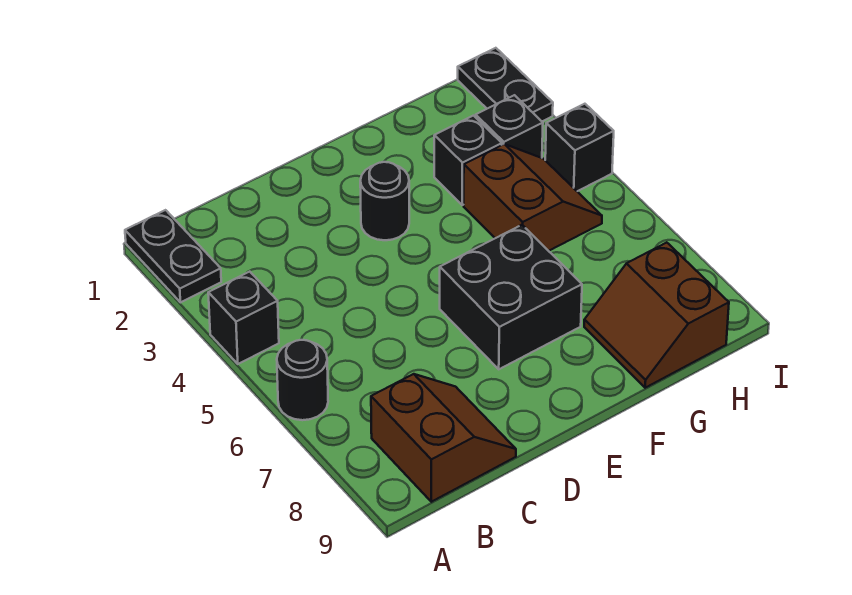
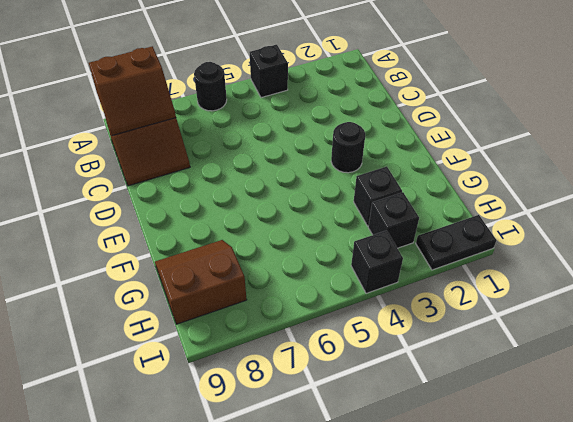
black 1x2 plate [125,210,221,302] -> none
black 2x2 brick [440,225,582,369] -> none
brown 2x2 slope [464,144,602,251] -> brown 2x2 slope moved to [89,46,176,135]

